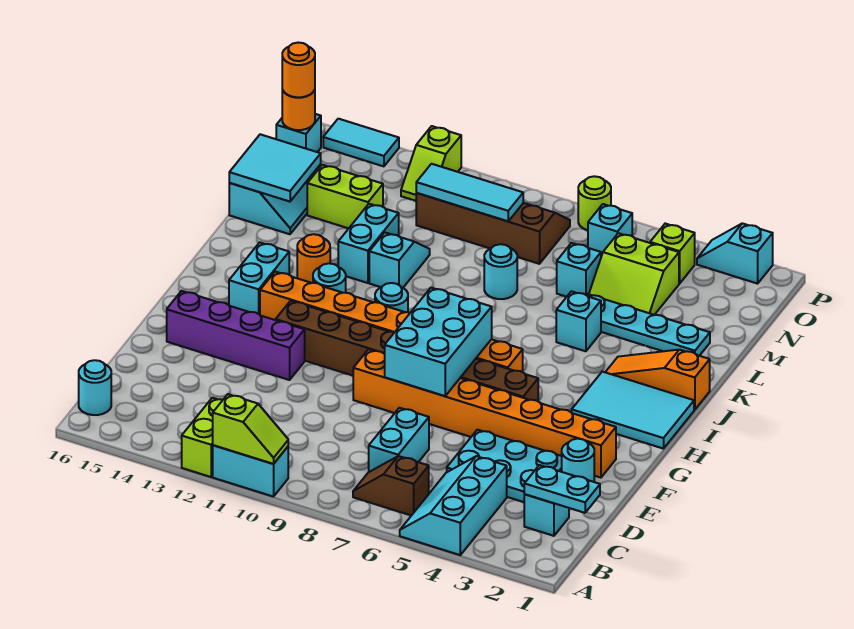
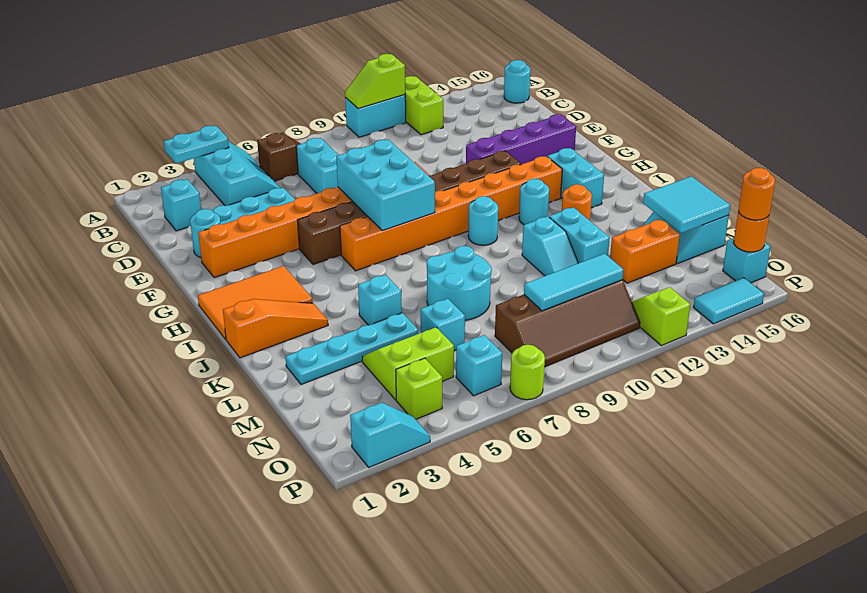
cyan 1x2 plate [524,465,600,513] -> cyan 1x2 plate moved to [164,126,229,164]
cyan 2x3 tile [572,372,694,449] -> orange 2x3 tile [198,266,313,339]
cyan 1x1 round brick [484,244,517,299] -> cyan 2x2 round brick [427,246,492,320]
lime 1x2 brick [307,165,383,228] -> orange 1x2 brick [610,219,680,283]

